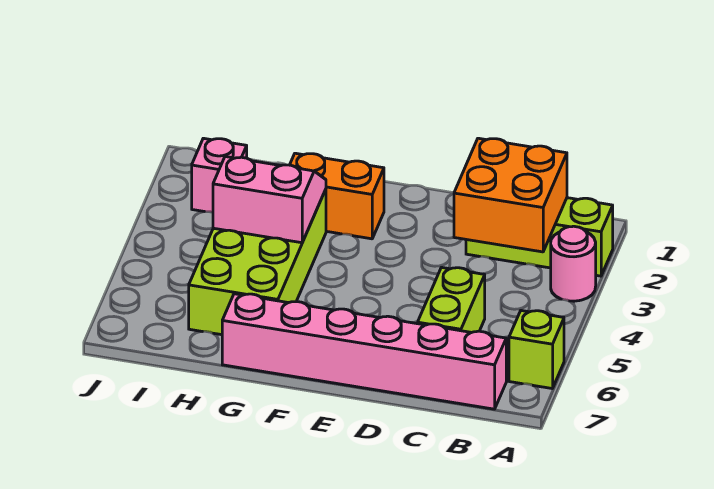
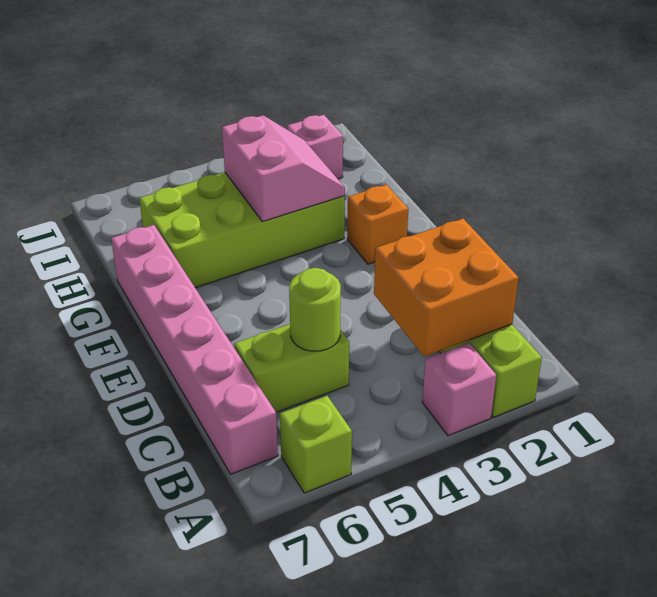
pink 1x1 round brick [551,226,596,301] -> pink 1x1 brick [422,343,496,436]
none -> lime 1x1 round brick [289,268,341,351]
orange 1x2 brick [290,153,384,239] -> orange 1x1 brick [347,185,408,264]

